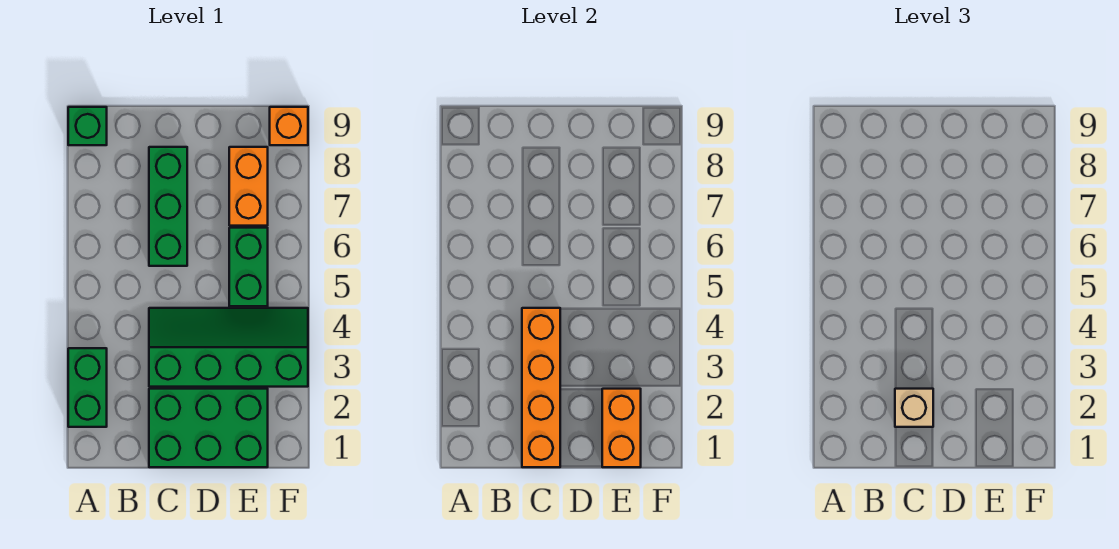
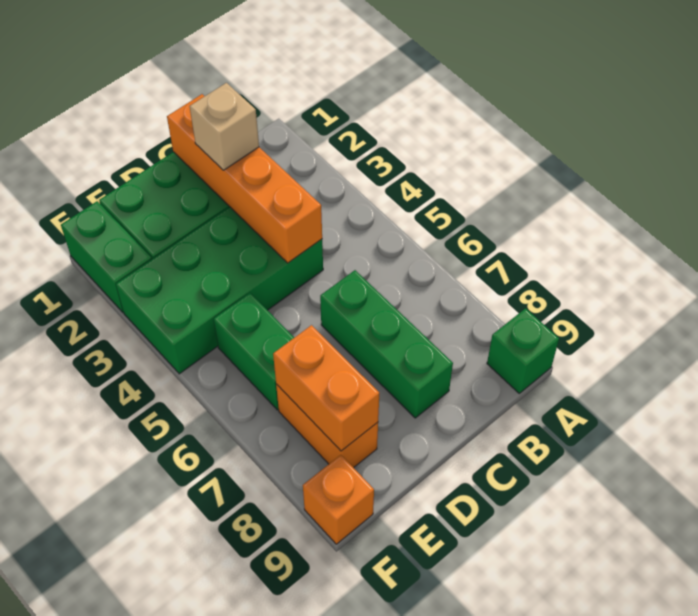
green 1x2 brick [68,348,107,427] -> green 1x2 brick moved to [61,201,152,312]
green 2x4 slope [149,308,308,387] -> green 2x4 brick [116,207,323,374]
orange 1x2 brick [602,389,641,467] -> orange 1x2 brick moved to [273,325,379,451]

